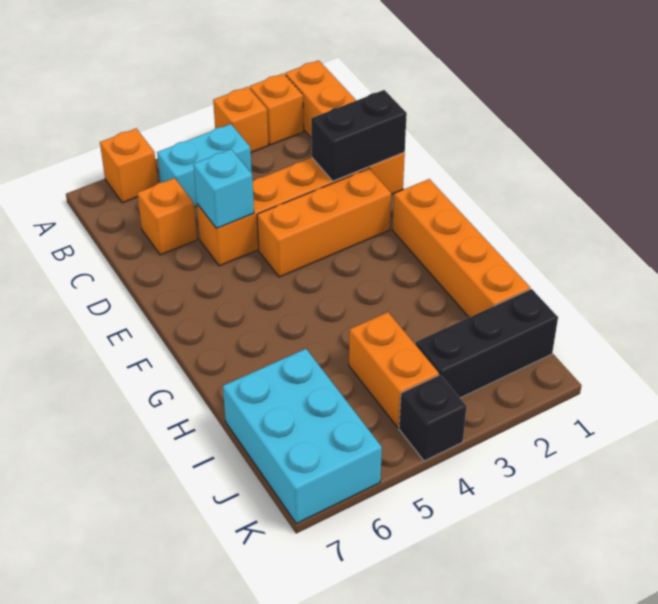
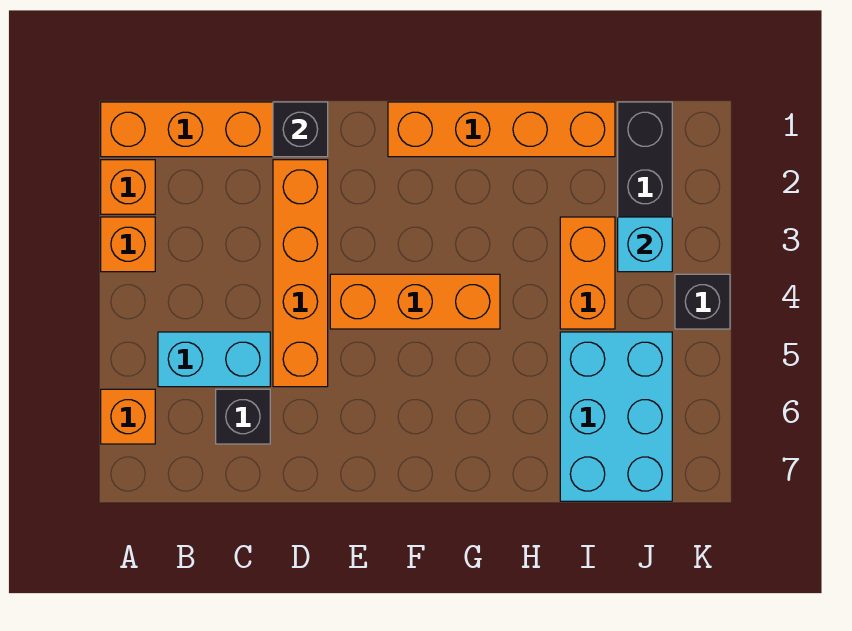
cyan 1x2 brick [157,124,252,207] -> cyan 1x2 brick turned to [158,332,270,387]
orange 1x1 brick [137,178,197,255] -> black 1x1 brick [216,389,270,444]
black 1x2 brick [311,90,407,181] -> black 1x1 brick [273,102,328,157]
cyan 1x1 brick [193,149,254,228] -> cyan 1x1 brick moved to [618,217,672,272]
orange 1x3 brick [257,169,391,277] -> orange 1x3 brick turned to [330,274,500,329]
orange 1x2 brick [349,312,439,427] -> orange 1x2 brick turned to [560,217,615,329]
cyan 2x3 brick [223,349,382,524] -> cyan 2x3 brick turned to [560,332,672,501]

